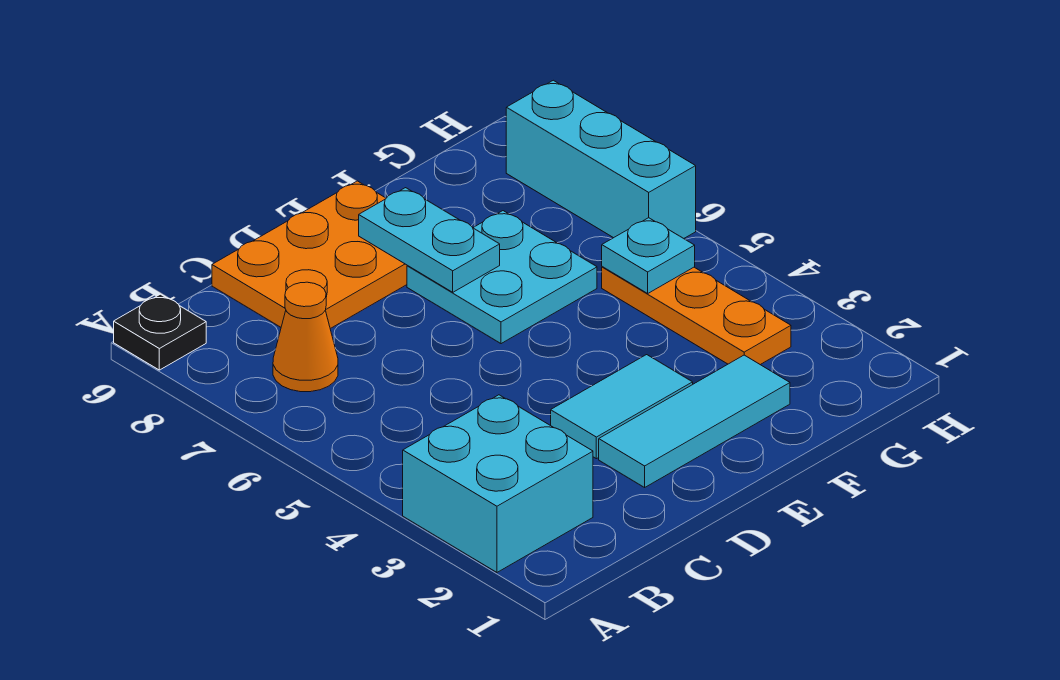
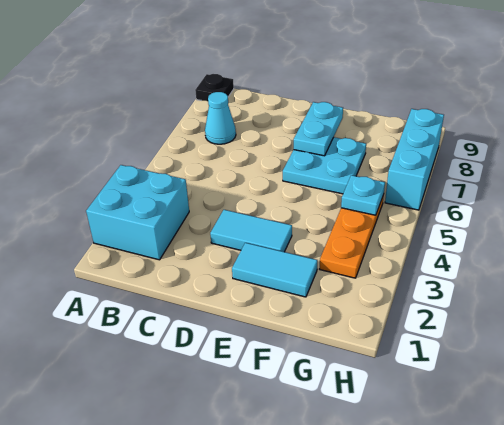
orange 1x1 cone [273,282,338,392] -> cyan 1x1 cone [205,92,236,144]
orange 2x3 plate [212,181,407,329] -> none
cyan 1x3 tile [599,355,790,487] -> cyan 1x2 tile [232,243,317,297]

